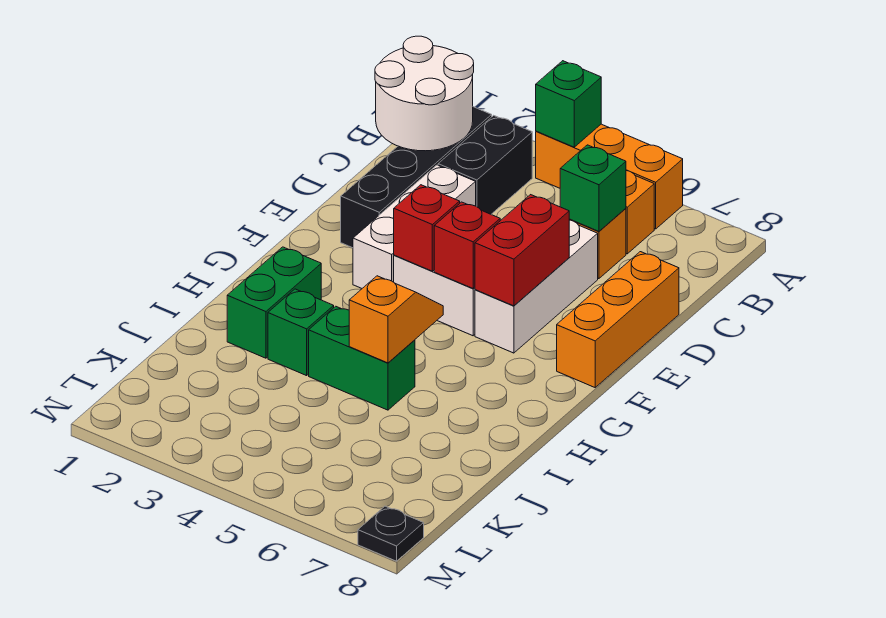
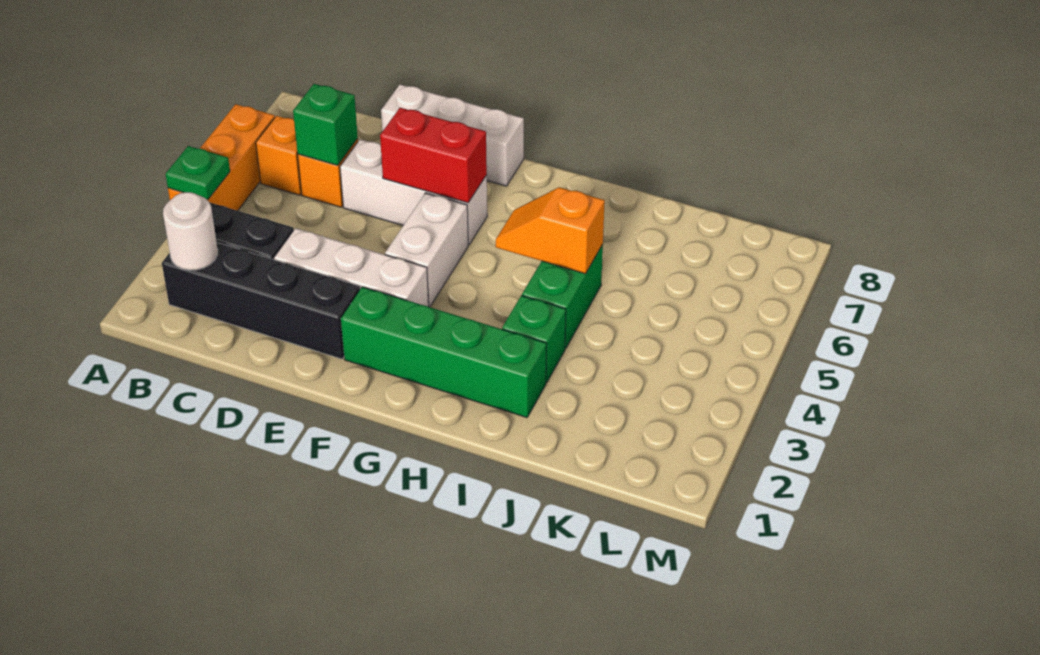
green 1x1 brick [536,61,601,147] -> green 1x1 plate [166,146,230,200]
white 2x2 round brick [375,36,474,151] -> white 1x1 round brick [163,192,218,270]
orange 1x3 brick [557,252,679,387] -> white 1x3 brick [381,84,524,186]
red 1x1 brick [394,185,460,271] -> none
red 1x1 brick [434,202,500,288] -> none
green 1x2 brick [227,247,321,358] -> green 1x4 brick [341,287,547,417]
black 1x1 plate [358,506,424,561] -> none

